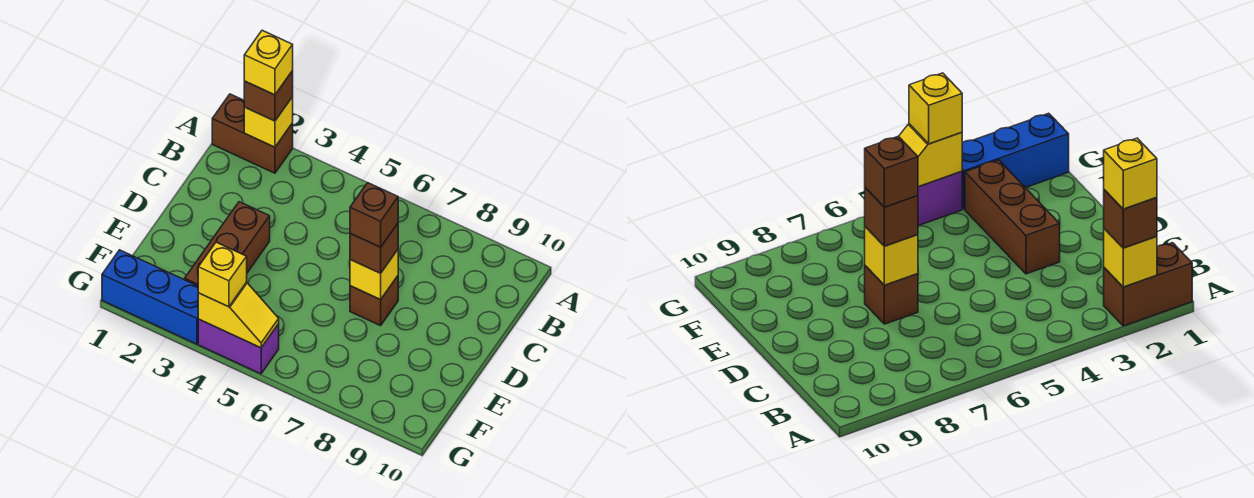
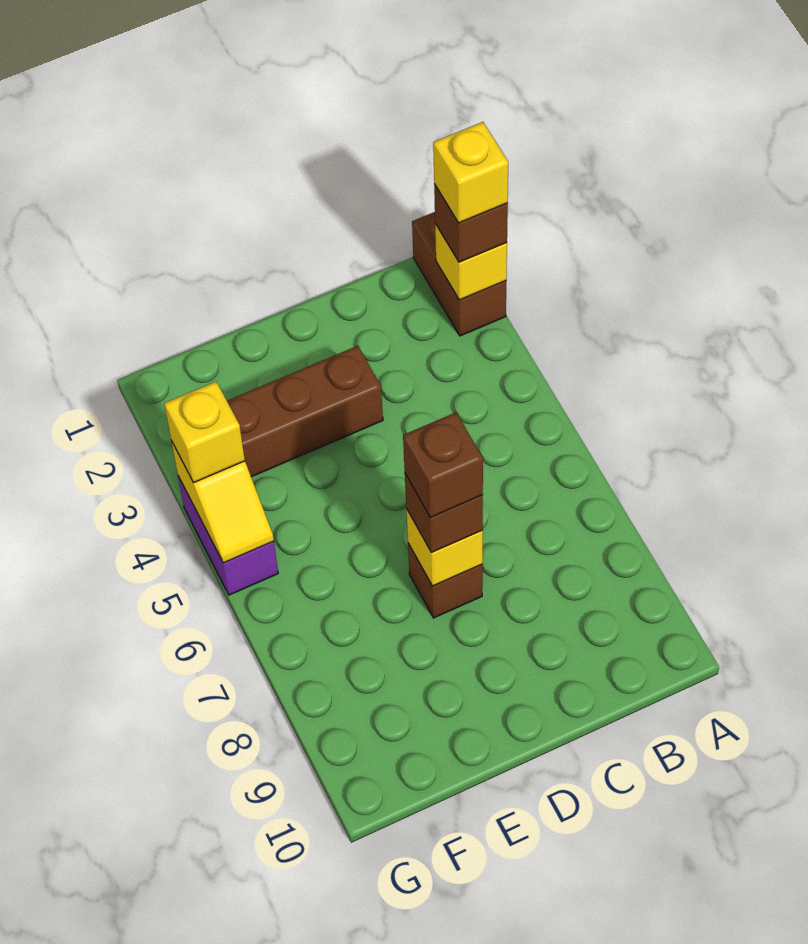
blue 1x3 brick [102,250,198,344] -> none

